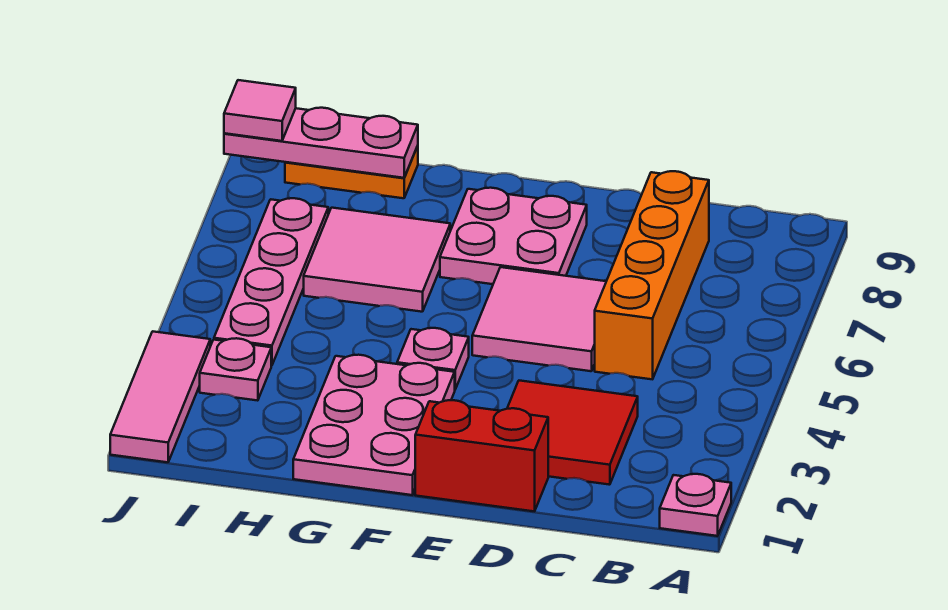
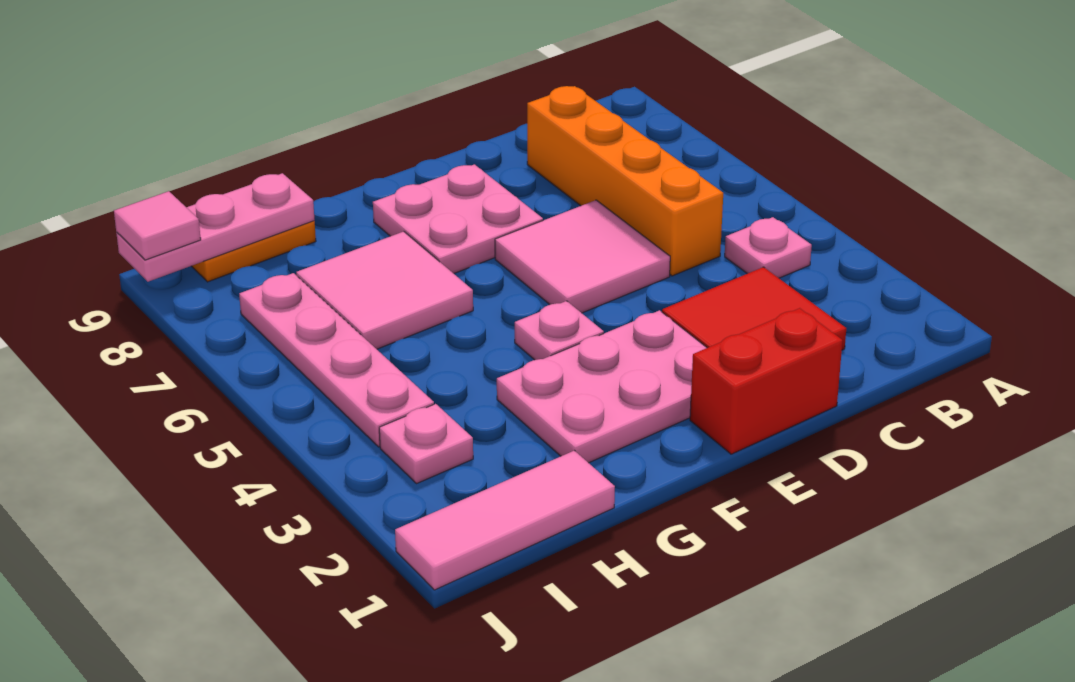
pink 1x1 plate [660,474,731,536] -> pink 1x1 plate moved to [725,217,812,278]
pink 2x3 plate [293,355,455,495] -> pink 2x3 plate turned to [497,310,707,463]
pink 1x3 tile [110,331,210,462] -> pink 1x3 tile turned to [395,450,615,590]

